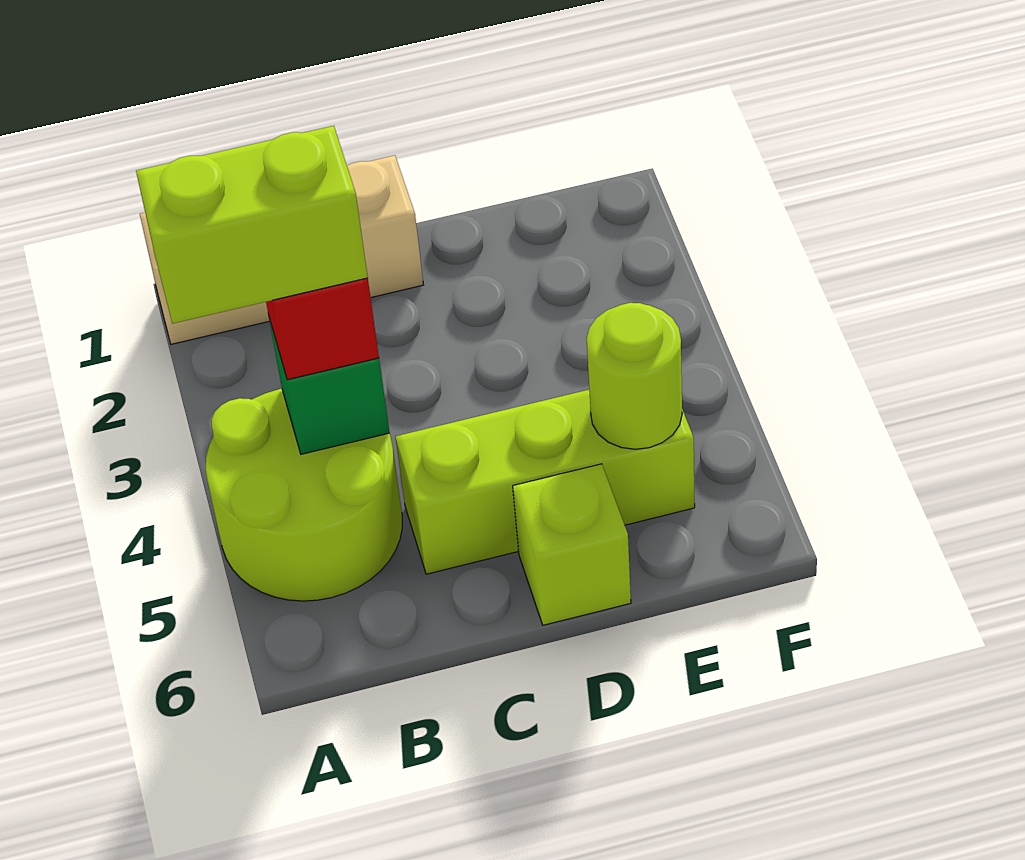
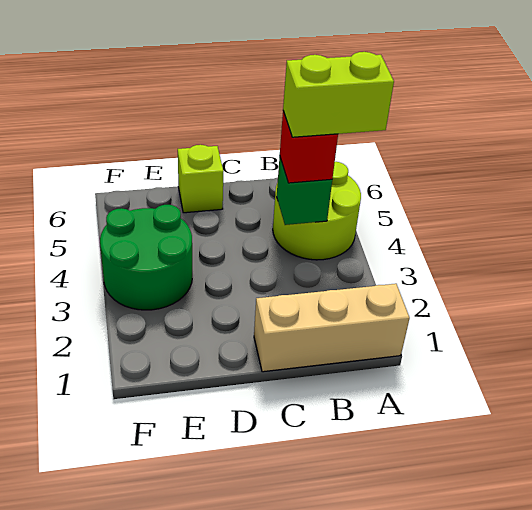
lime 1x3 brick [395,390,695,574] -> none
none -> green 2x2 round brick [100,205,192,310]
lime 1x1 round brick [587,303,682,449] -> none

